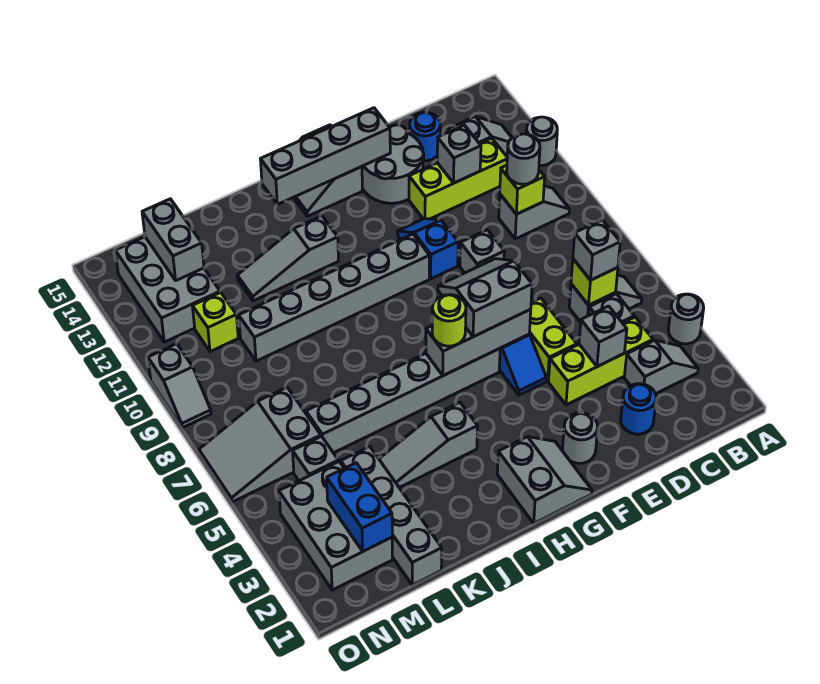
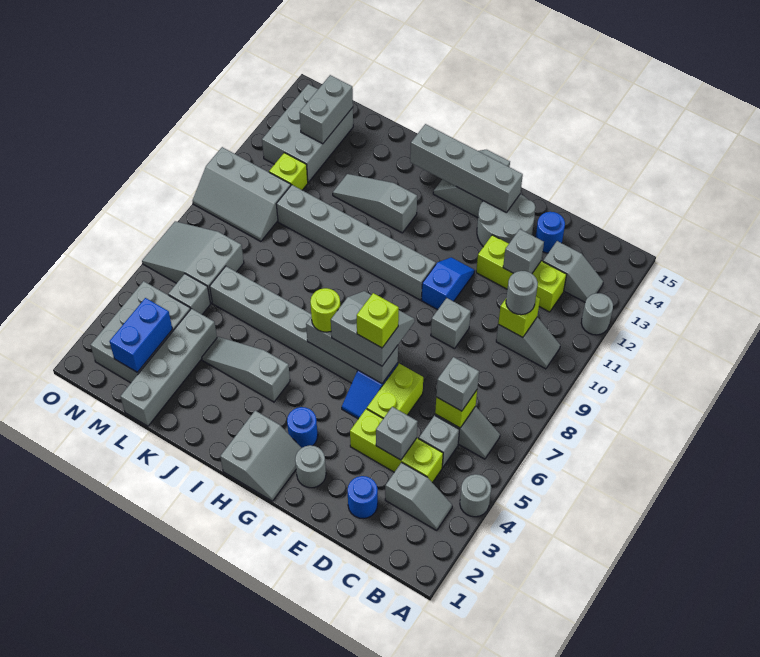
none -> lime 1x1 brick [357,293,399,348]
none -> blue 1x1 round brick [287,407,318,448]
grey 1x2 slope [148,344,211,428] -> grey 2x3 slope [192,147,291,241]

